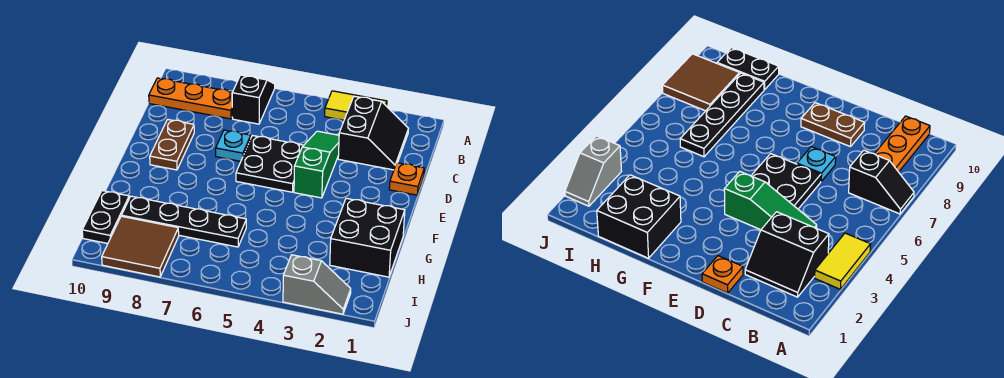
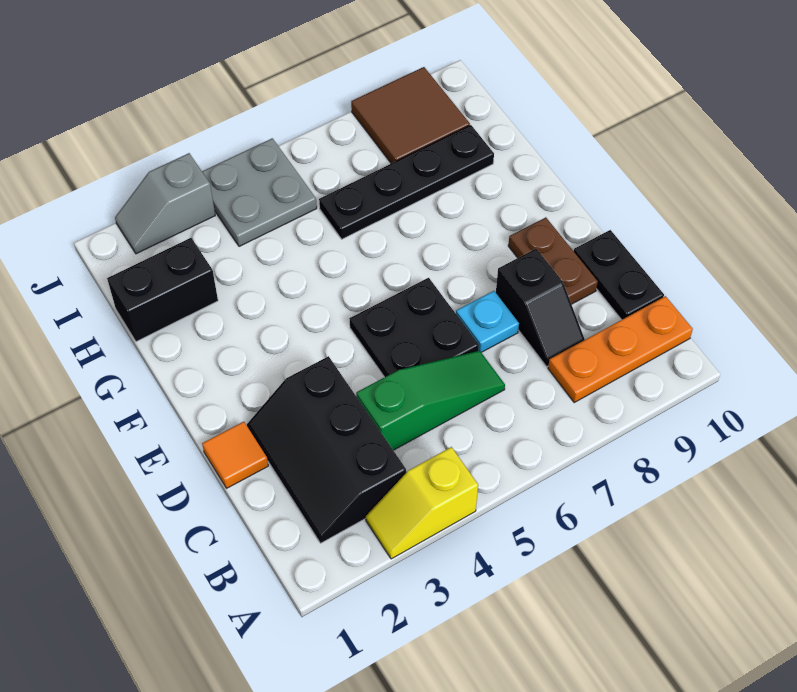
yellow 1x2 tile [325,91,387,120] -> yellow 1x2 slope [366,447,478,559]
black 1x2 slope [232,75,275,124] -> black 1x2 slope moved to [496,249,585,366]
black 2x2 slope [338,96,408,170] -> black 2x3 slope [247,356,406,543]
green 1x3 slope [294,131,339,198] -> green 1x3 slope turned to [356,351,505,450]
orange 1x1 plate [389,163,424,195] -> orange 1x1 tile [202,422,268,488]
black 2x2 brick [330,198,405,277] -> black 1x2 brick [107,238,218,342]
black 1x2 plate [82,191,129,243] -> black 1x2 plate moved to [574,230,664,320]
none -> grey 2x2 plate [202,138,317,246]

